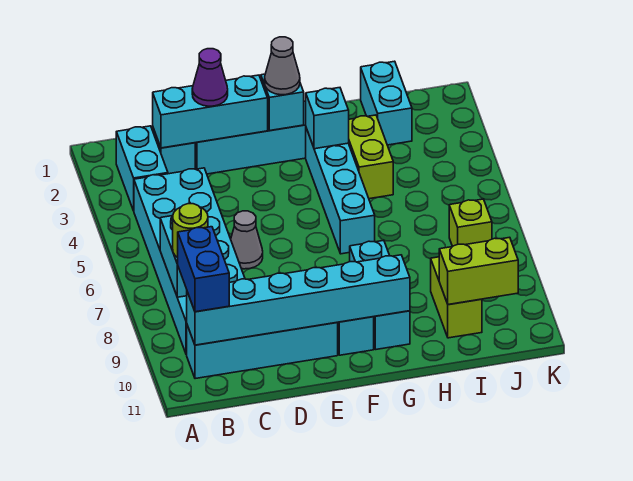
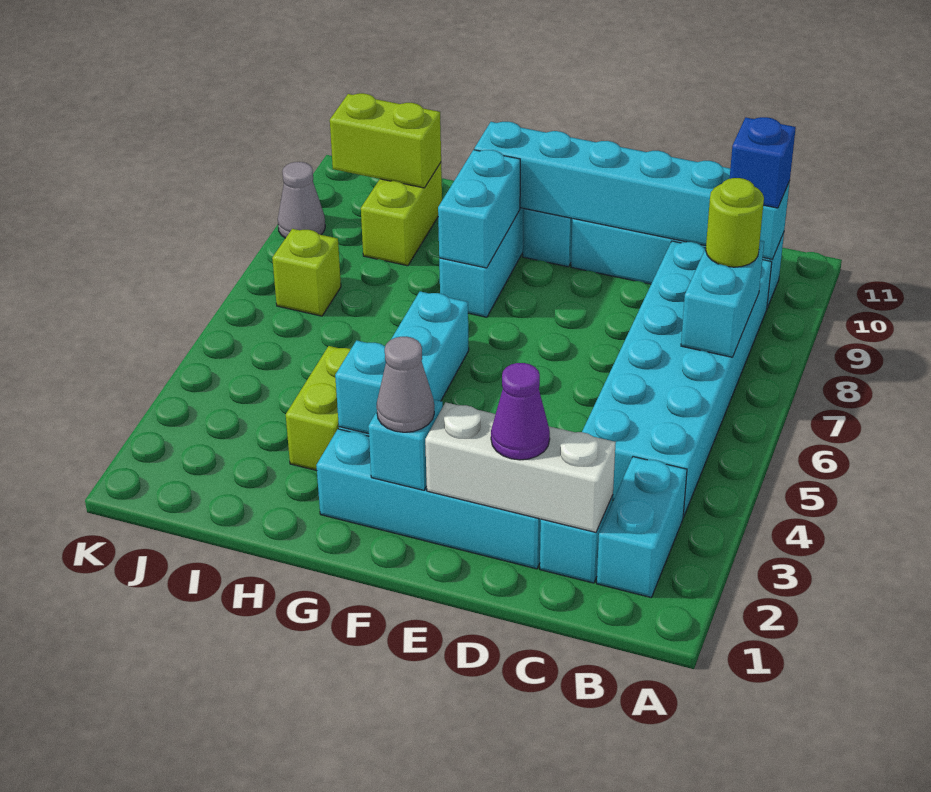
blue 1x2 brick [177,227,229,312] -> blue 1x1 brick [730,117,796,208]
cyan 1x3 brick [153,75,268,148] -> white 1x3 brick [425,402,616,532]
grey 1x1 cone [231,211,263,269] -> grey 1x1 cone moved to [278,162,325,238]
cyan 1x2 brick [361,61,412,145] -> cyan 1x2 brick moved to [438,150,520,268]

